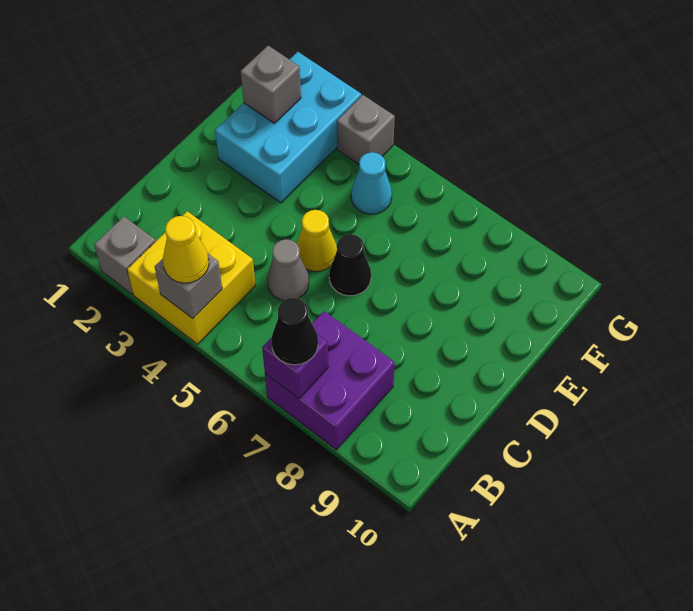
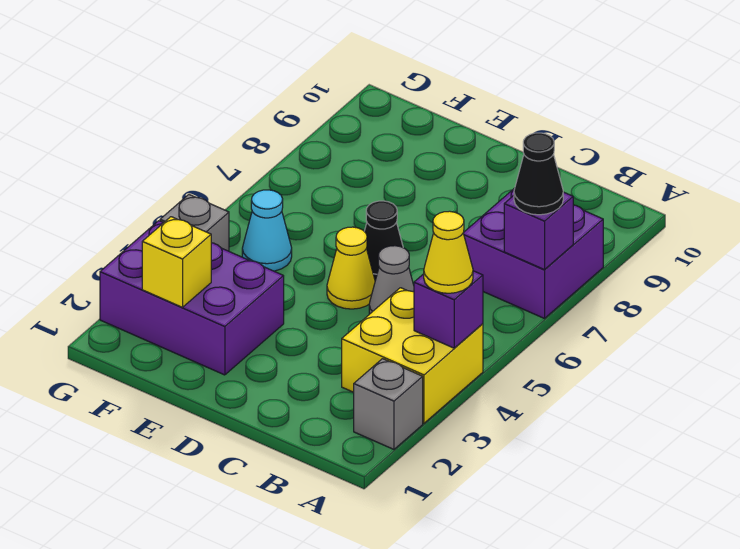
grey 1x1 brick [155,254,222,319] -> purple 1x1 brick [414,271,483,348]
cyan 2x3 brick [215,52,361,203] -> purple 2x3 brick [100,221,284,375]
grey 1x1 brick [241,46,301,123] -> yellow 1x1 brick [142,217,211,307]

